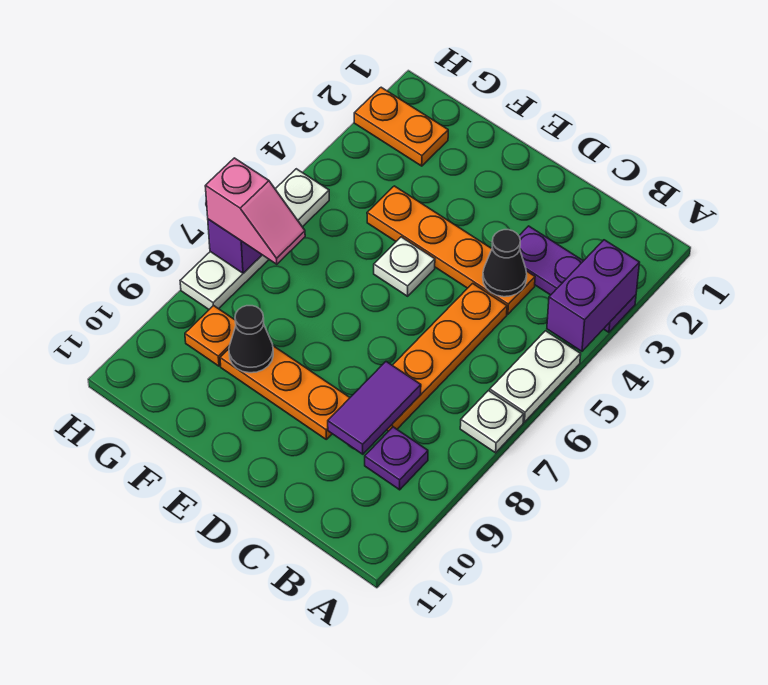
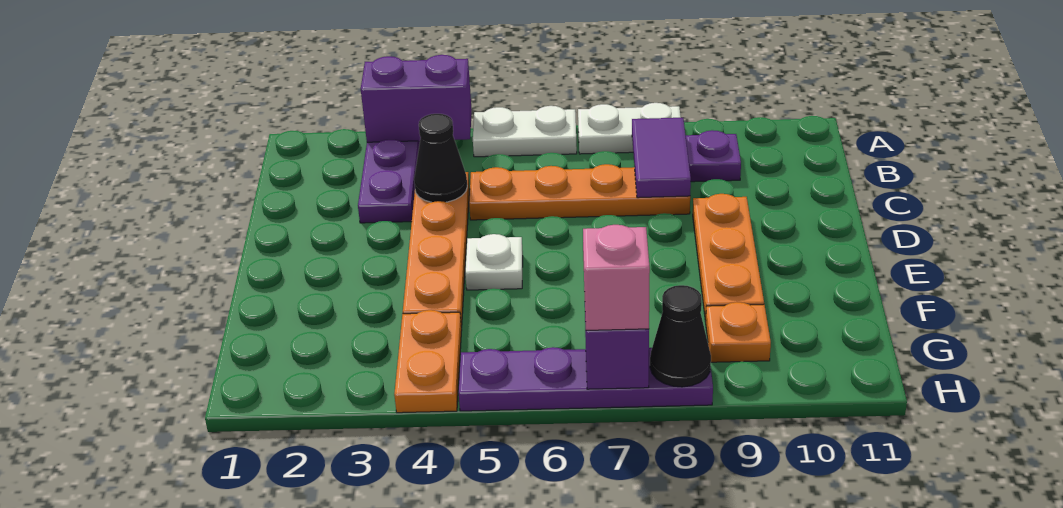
white 1x1 plate [460,391,524,453] -> white 1x2 plate [578,103,681,154]
purple 1x2 tile [328,362,421,454] -> purple 1x2 tile turned to [632,118,691,198]
black 1x1 cone [229,306,273,373] -> black 1x1 cone moved to [650,285,711,387]
orange 1x2 plate [354,87,448,166] -> orange 1x2 plate moved to [394,310,462,413]
white 1x4 plate [180,169,329,309] -> purple 1x4 plate [458,347,713,411]

